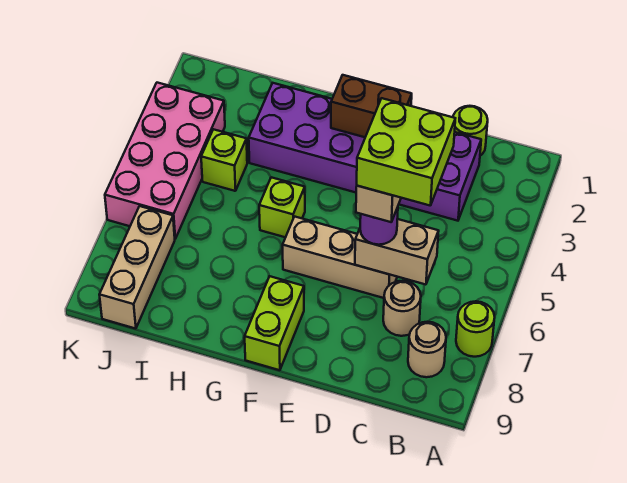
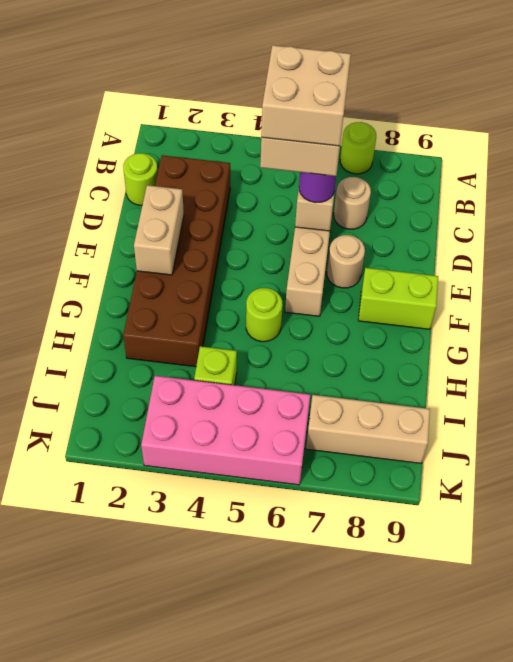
tan 1x1 round brick [408,322,446,377] -> tan 1x1 round brick moved to [327,235,365,288]
purple 2x6 brick [249,83,481,221] -> brown 2x6 brick [123,155,230,367]
lime 2x2 brick [357,98,455,206] -> tan 2x2 brick [261,45,351,146]
brown 1x2 brick [331,75,412,137] -> tan 1x2 brick [134,185,184,275]
lime 1x1 brick [259,177,305,237] -> lime 1x1 round brick [246,288,283,342]

